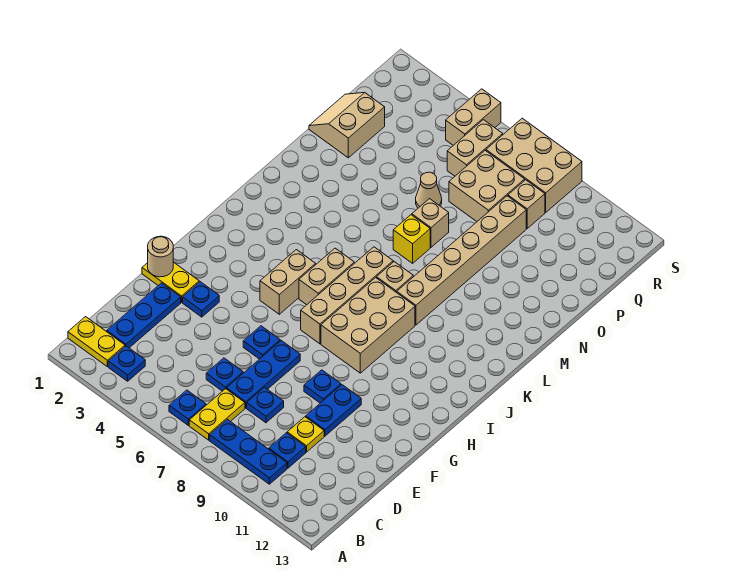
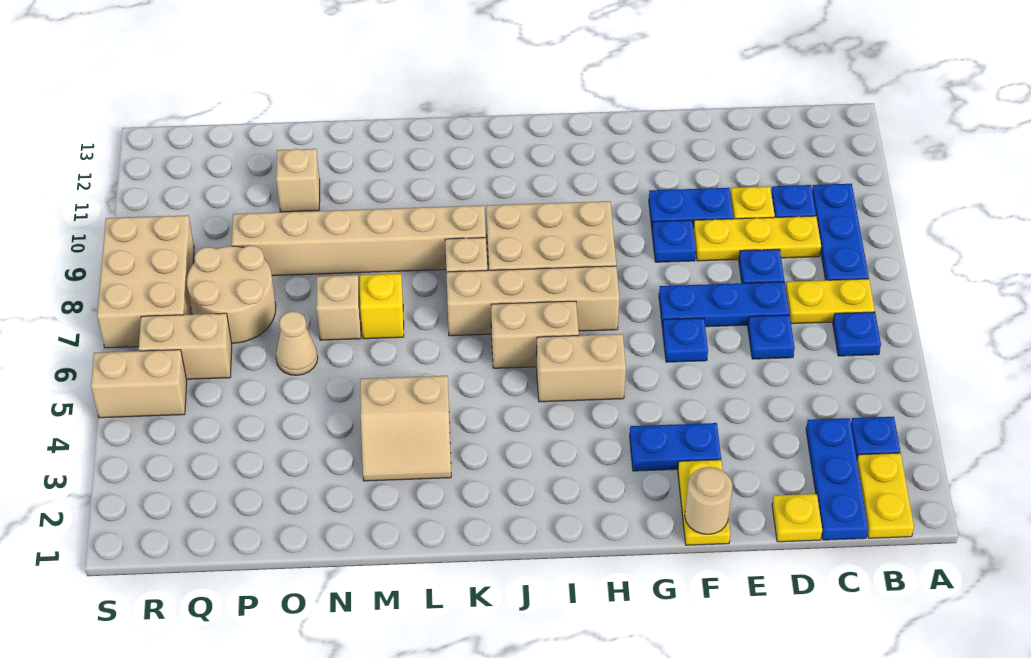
blue 1x3 plate [107,283,181,348] -> blue 1x3 plate turned to [806,418,868,540]
none -> yellow 1x3 plate [693,216,821,261]
none -> yellow 1x1 plate [772,494,822,542]
blue 1x1 plate [183,282,219,317] -> blue 1x2 plate [630,423,721,471]
tan 2x2 slope [309,93,385,158] -> tan 2x2 slope moved to [360,376,451,481]
tan 2x2 brick [449,151,525,221] -> tan 2x2 round brick [187,246,276,343]
tan 1x1 brick [508,180,545,228] -> tan 1x1 brick moved to [276,149,320,212]

